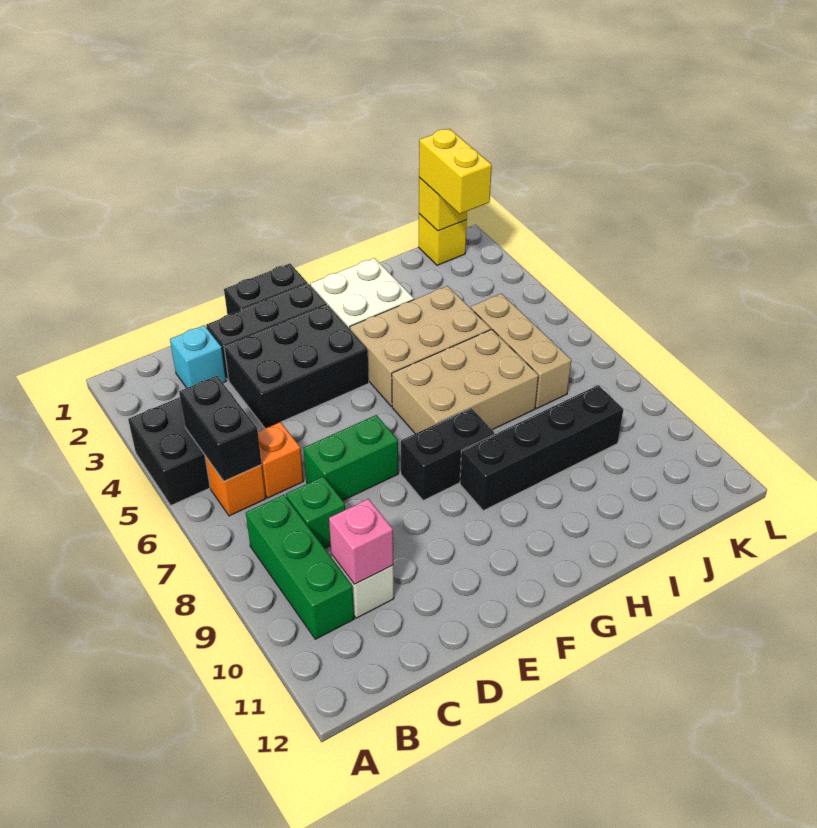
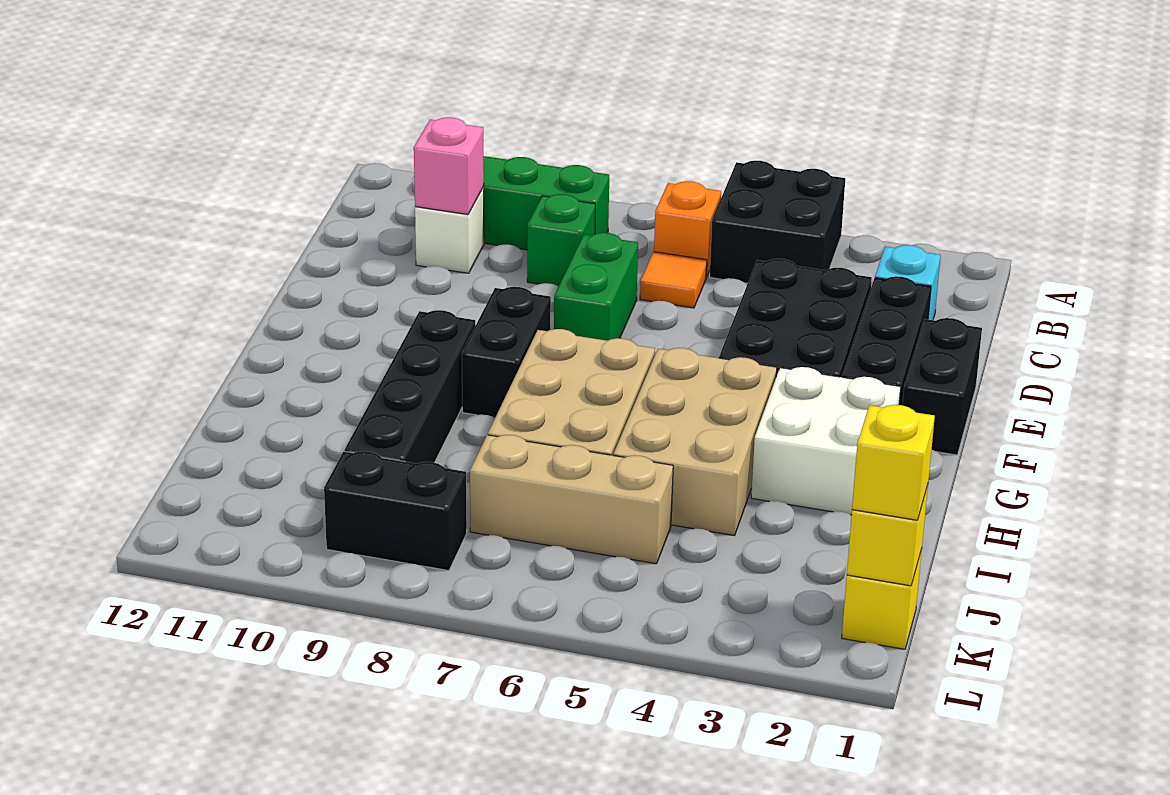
black 1x2 brick [179,376,262,481] -> black 1x2 brick moved to [324,451,467,571]
orange 1x1 brick [258,422,304,498] -> orange 1x1 tile [640,252,707,308]
yellow 1x2 brick [419,129,492,214] -> yellow 1x1 brick [852,405,935,520]

